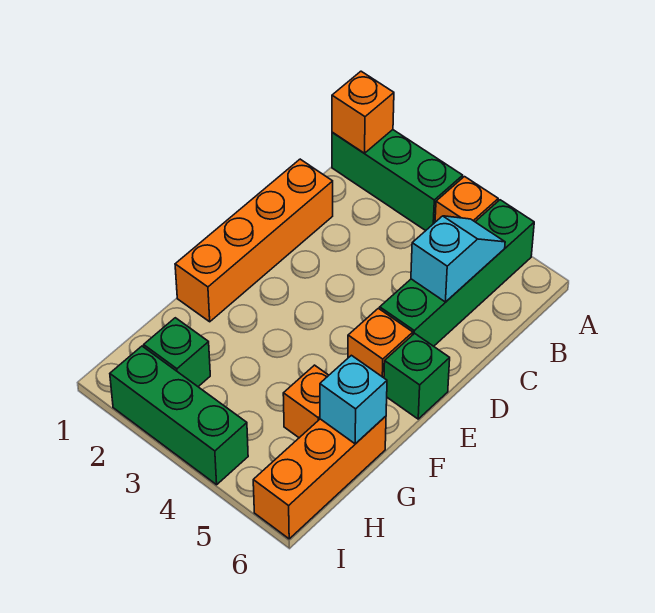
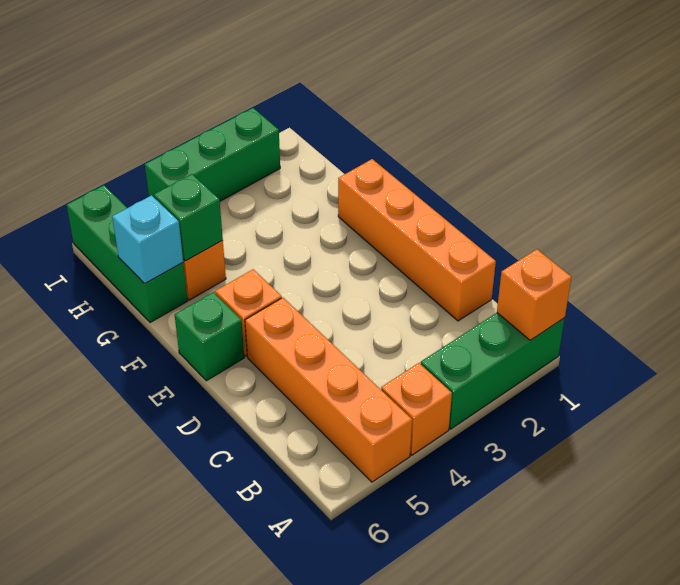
green 1x4 brick [380,200,534,346] -> orange 1x4 brick [245,298,412,482]
cyan 1x2 slope [411,216,505,302] -> none
orange 1x3 brick [253,416,386,539] -> green 1x3 brick [66,185,187,323]
green 1x1 brick [144,318,210,387] -> green 1x1 brick moved to [154,174,223,261]

